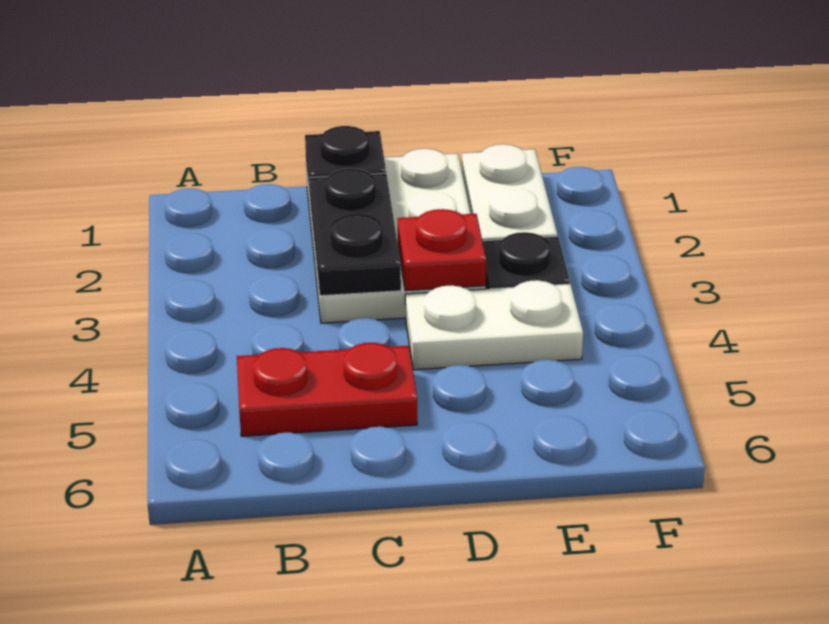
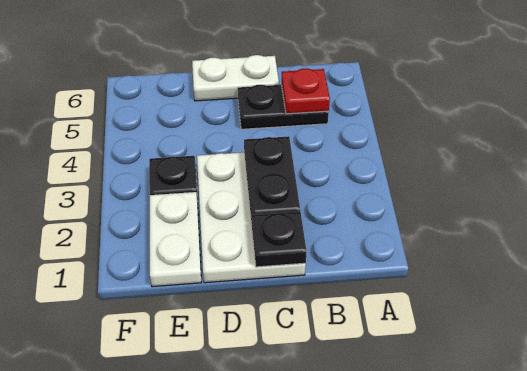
red 1x2 plate [237,343,417,436] -> black 1x2 plate [238,85,329,129]
red 1x1 plate [398,209,486,291] -> red 1x1 plate moved to [282,69,330,114]
white 1x2 plate [405,280,583,370] -> white 1x2 plate moved to [192,55,279,101]

